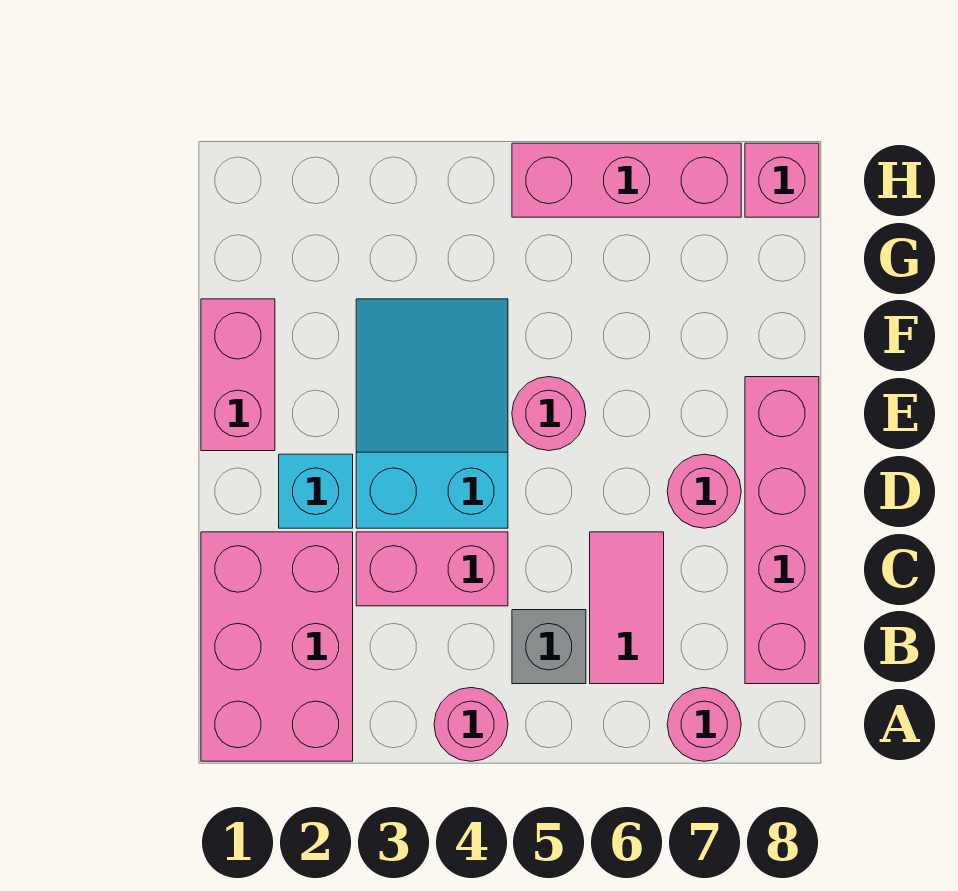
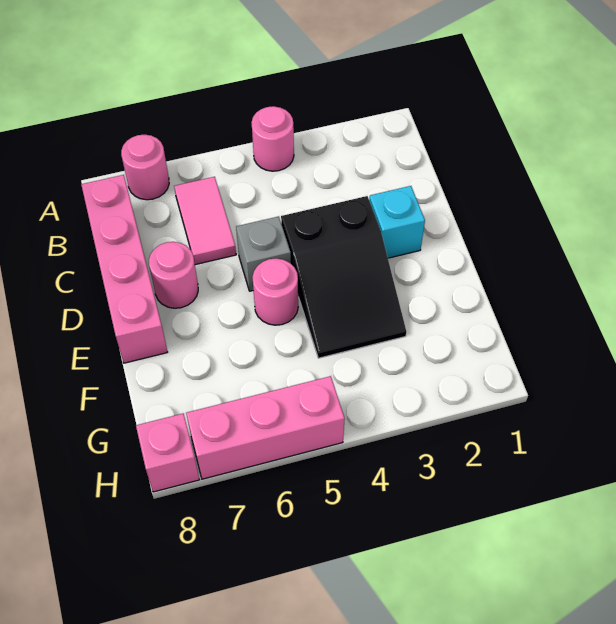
pink 2x3 brick [201,532,353,761] -> none
grey 1x1 brick [512,610,586,684] -> grey 1x1 brick moved to [236,216,291,291]
pink 1x2 brick [356,532,508,606] -> none
cyan 2x3 slope [356,299,508,528] -> black 2x3 slope [281,196,406,358]
pink 1x2 brick [201,299,275,451] -> none

